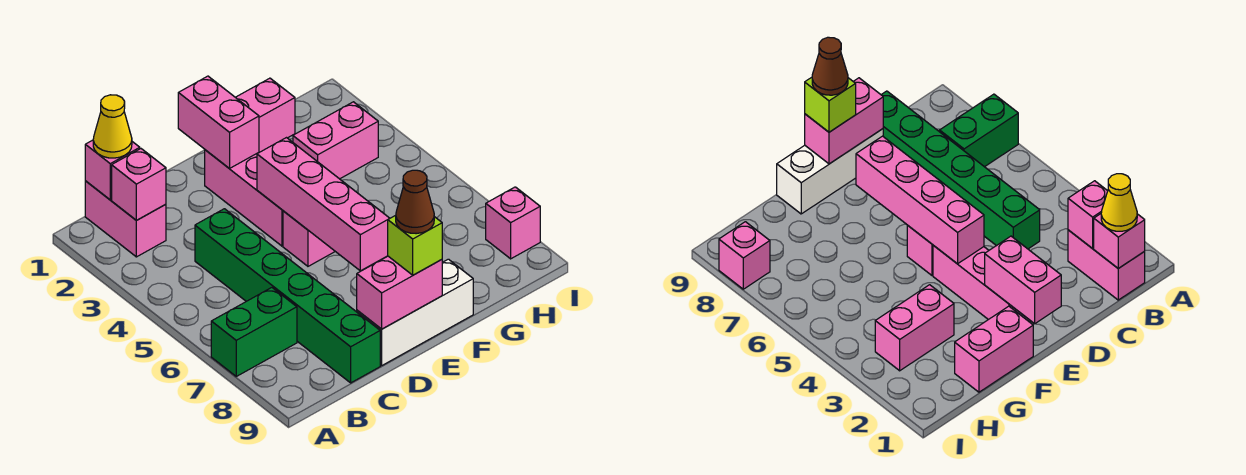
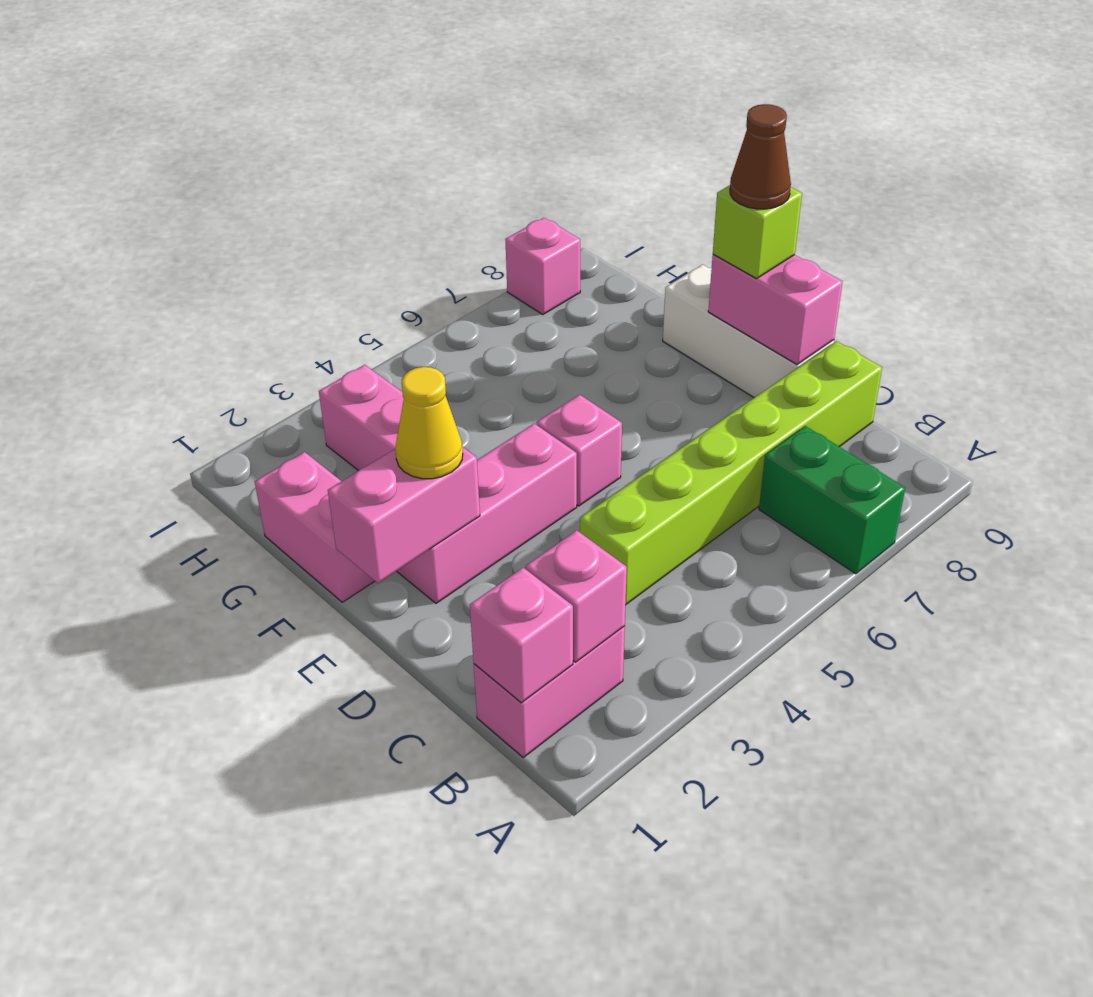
yellow 1x1 cone [93,95,132,158] -> yellow 1x1 cone moved to [395,367,463,479]
green 1x6 brick [195,209,380,383] -> lime 1x6 brick [580,341,882,605]
pink 1x4 brick [257,138,390,271] -> none

